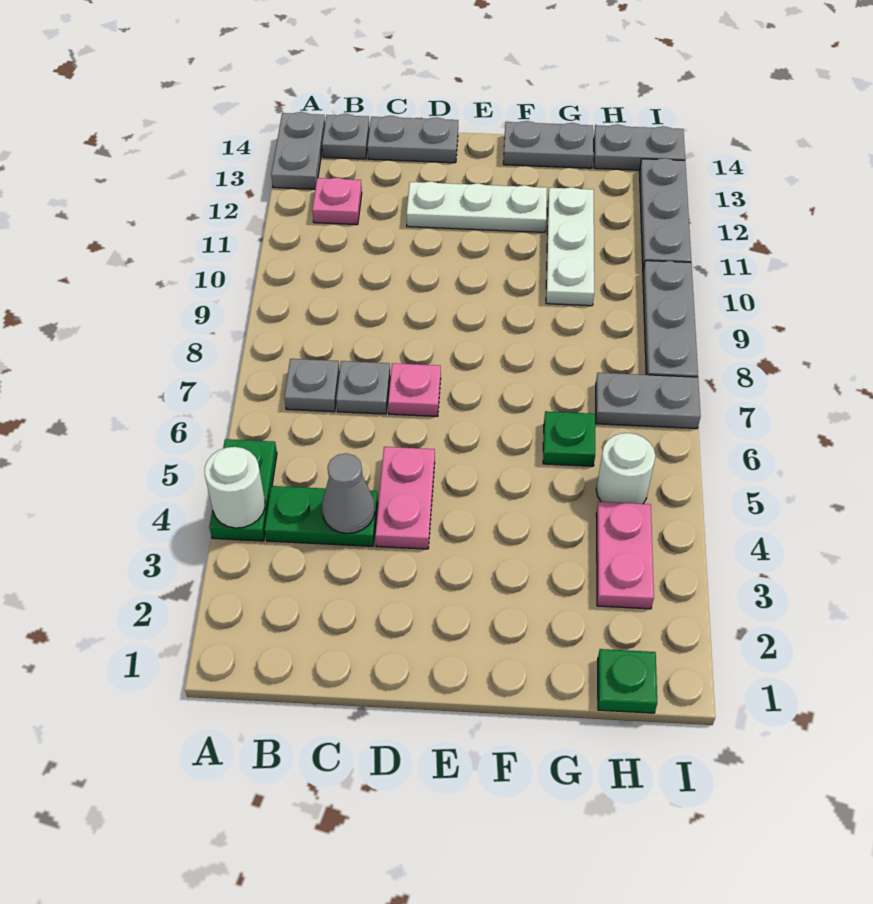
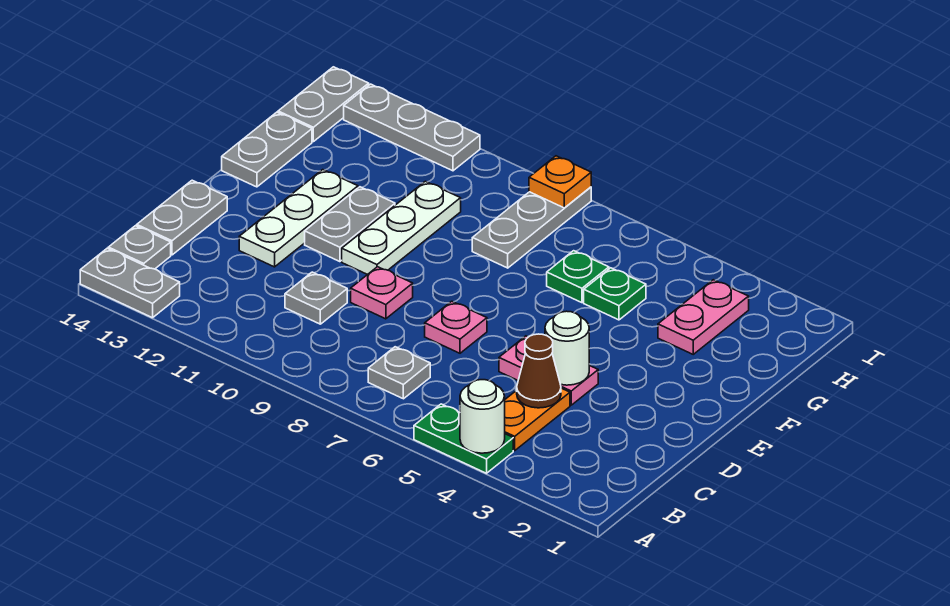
green 1x2 plate [265,486,378,546] -> orange 1x2 plate [505,388,570,451]
pink 1x1 plate [312,178,362,225] -> pink 1x1 plate moved to [351,267,413,319]
grey 1x1 cone [322,453,375,533] -> brown 1x1 cone [517,334,561,408]
grey 1x1 plate [336,361,390,414] -> grey 1x1 plate moved to [285,272,347,324]
white 1x3 plate [546,187,594,306] -> white 1x3 plate turned to [342,181,461,275]
green 1x1 plate [598,649,657,713] -> green 1x1 plate moved to [584,268,646,320]
pink 1x2 plate [596,502,654,609] -> pink 1x2 plate turned to [658,280,749,354]
white 1x1 round brick [596,433,655,504] -> white 1x1 round brick moved to [545,311,589,385]
grey 1x2 plate [596,373,701,429] -> grey 1x2 plate moved to [305,187,395,262]
grey 1x3 plate [643,261,698,377] -> grey 1x3 plate turned to [472,187,591,268]
none -> orange 1x1 plate [529,156,591,208]

